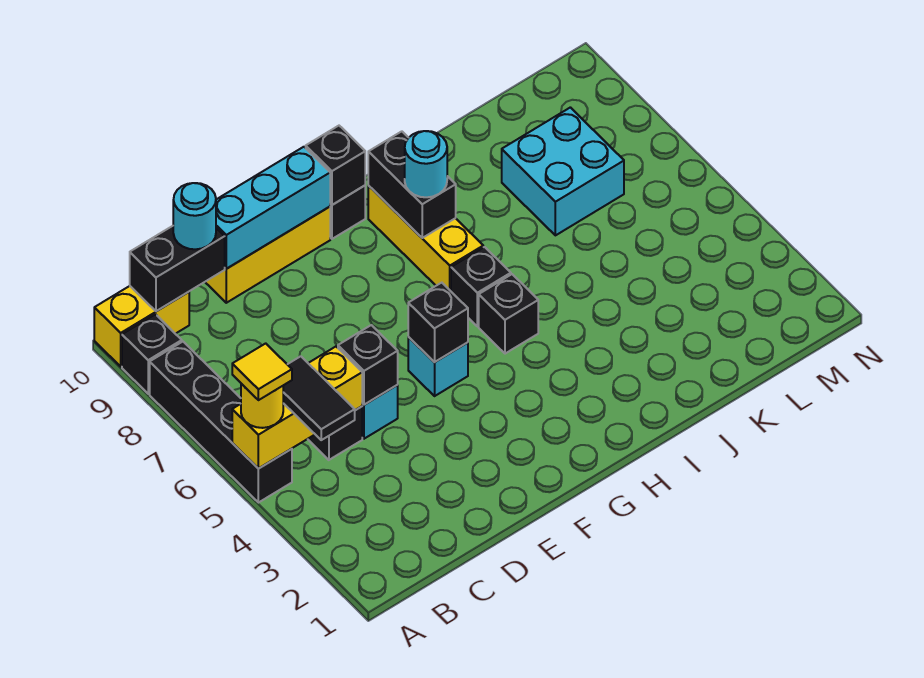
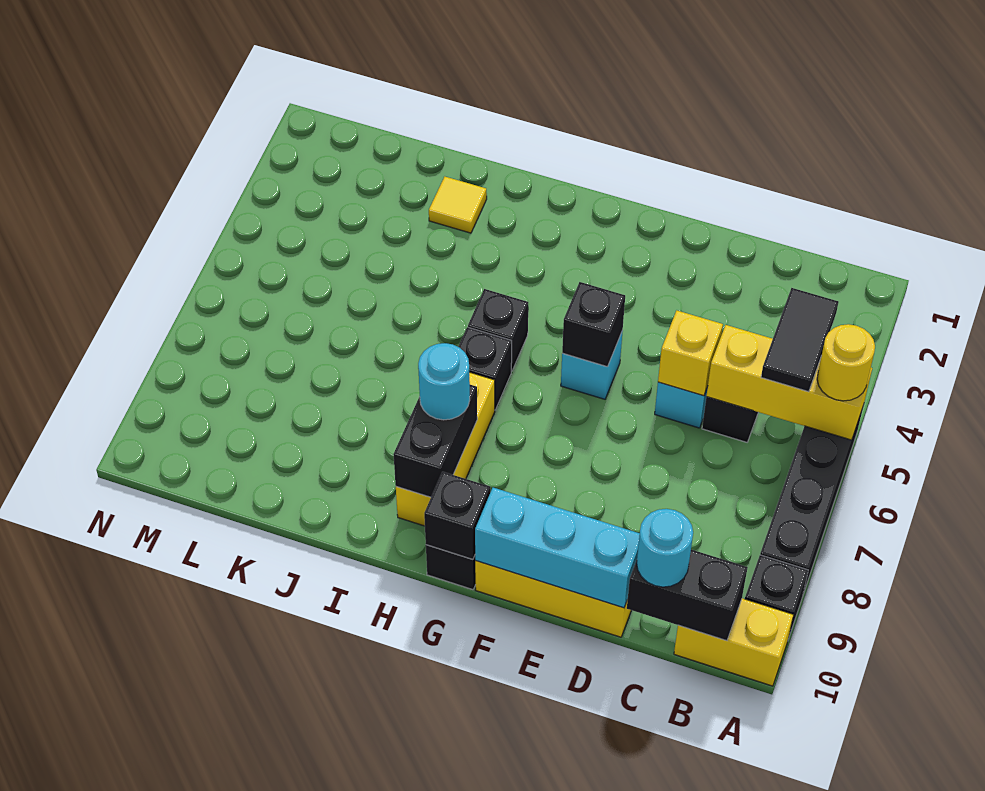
yellow 1x1 tile [232,343,292,400] -> yellow 1x1 tile moved to [429,177,487,233]
black 1x1 brick [338,325,398,405] -> yellow 1x1 brick [658,311,723,396]
cyan 2x2 brick [502,107,624,235] -> none

